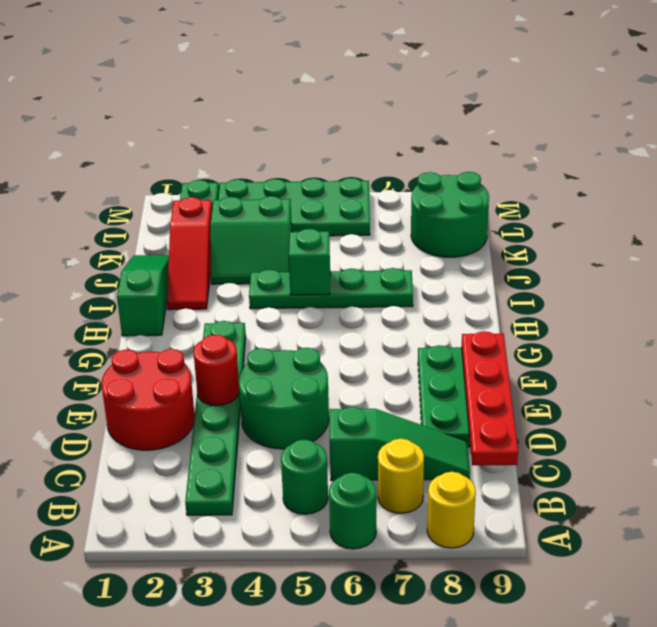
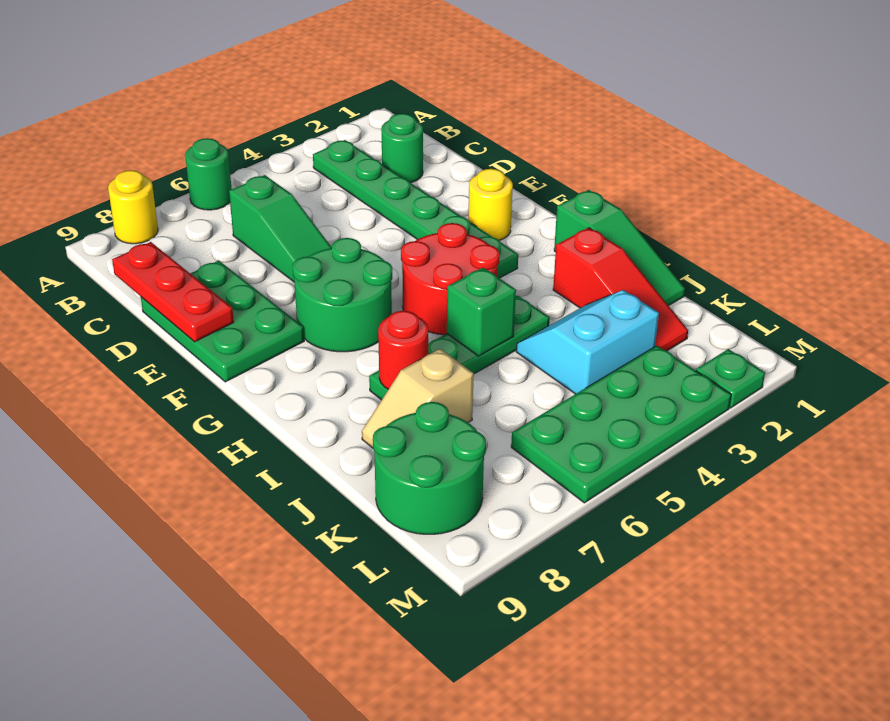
green 1x1 round brick [281,440,328,514] -> green 1x1 round brick moved to [381,114,423,183]
yellow 1x1 round brick [378,438,424,513] -> yellow 1x1 round brick moved to [468,169,513,240]
green 1x3 slope [330,407,470,481] -> green 1x3 slope turned to [229,175,332,282]
red 1x4 plate [462,331,518,465] -> red 1x3 plate [112,242,234,342]
red 2x2 round brick [102,349,195,450] -> red 2x2 round brick moved to [401,223,500,335]
green 2x2 round brick [239,348,329,449] -> green 2x2 round brick moved to [293,238,392,352]
red 1x1 round brick [193,335,239,406] -> red 1x1 round brick moved to [378,311,428,389]
red 1x3 slope [167,197,212,310] -> red 1x3 slope turned to [553,228,688,351]
green 2x2 slope [211,196,292,284] -> cyan 2x2 slope [516,290,659,394]
none -> tan 1x2 slope [362,349,474,448]

